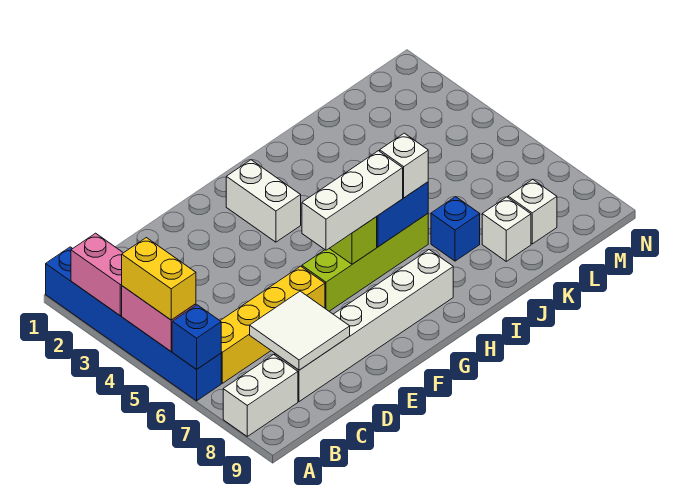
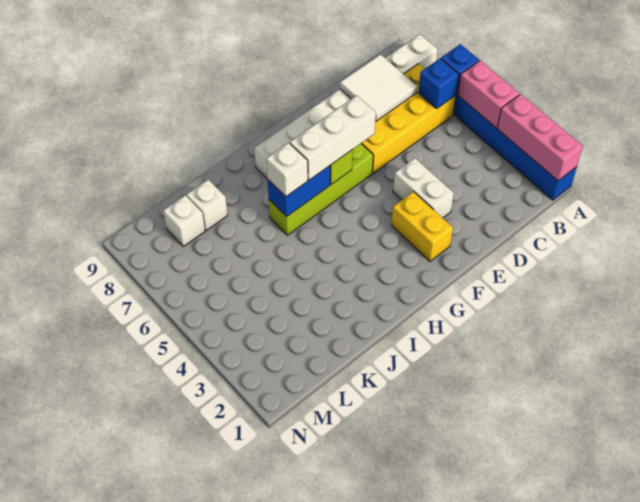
pink 1x2 brick [71,233,123,316] -> pink 1x3 brick [497,94,583,181]
yellow 1x2 brick [122,238,196,320] -> yellow 1x2 brick moved to [391,192,453,261]
yellow 1x4 brick [220,266,325,383] -> yellow 2x4 brick [361,64,456,173]
white 1x2 brick [226,160,301,242] -> white 1x2 brick moved to [393,158,454,218]
blue 1x1 brick [431,197,480,261] -> blue 1x1 brick moved to [418,58,459,108]

